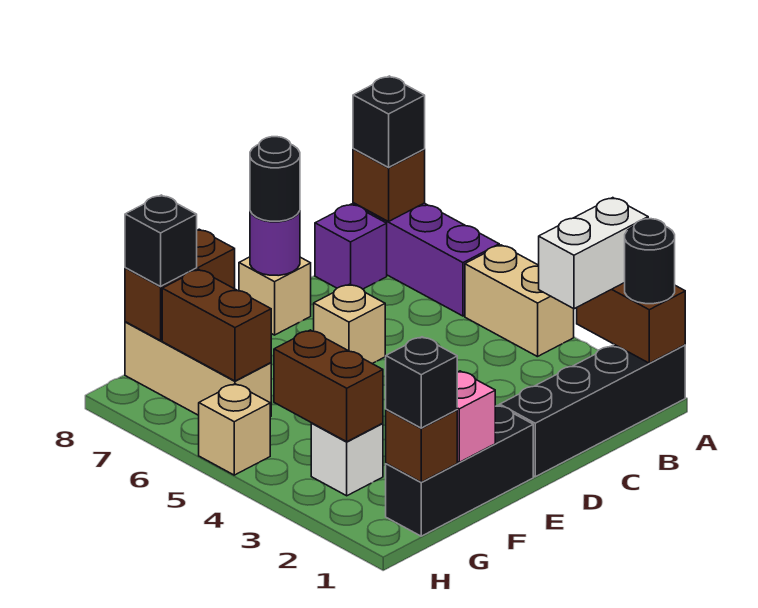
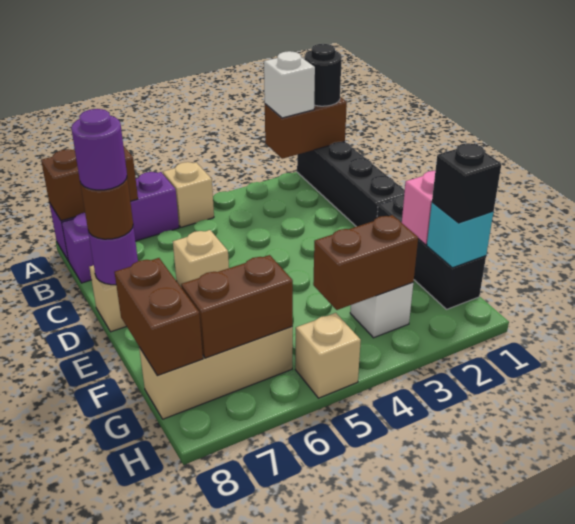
white 1x2 brick [539,198,648,309] -> white 1x1 brick [264,51,315,118]
tan 1x2 brick [465,245,574,357] -> tan 1x1 brick [163,162,214,227]
brown 1x1 brick [353,149,425,222] -> brown 1x2 brick [41,146,138,221]
black 1x1 brick [353,76,425,167] -> none
black 1x1 round brick [250,137,300,221] -> brown 1x1 round brick [80,178,133,239]
none -> purple 1x1 round brick [71,109,127,190]
brown 1x1 brick [386,409,457,482] -> cyan 1x1 brick [427,202,493,268]
black 1x1 brick [125,195,197,286] -> none

